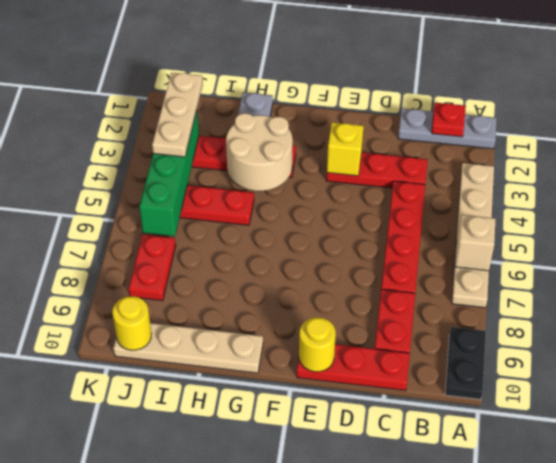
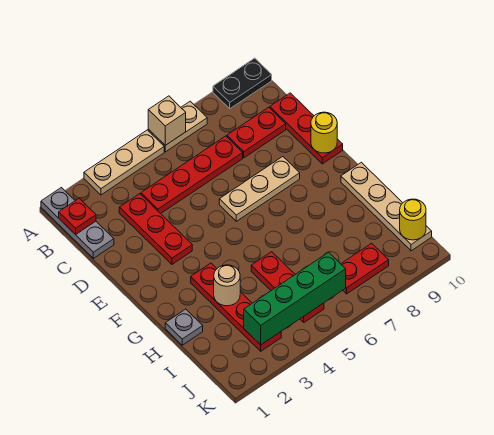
yellow 1x1 brick [327,122,363,176] -> none
tan 2x2 round brick [226,113,293,191] -> tan 1x1 round brick [214,265,240,306]
tan 1x3 plate [152,72,203,157] -> tan 1x3 plate moved to [219,157,300,221]

